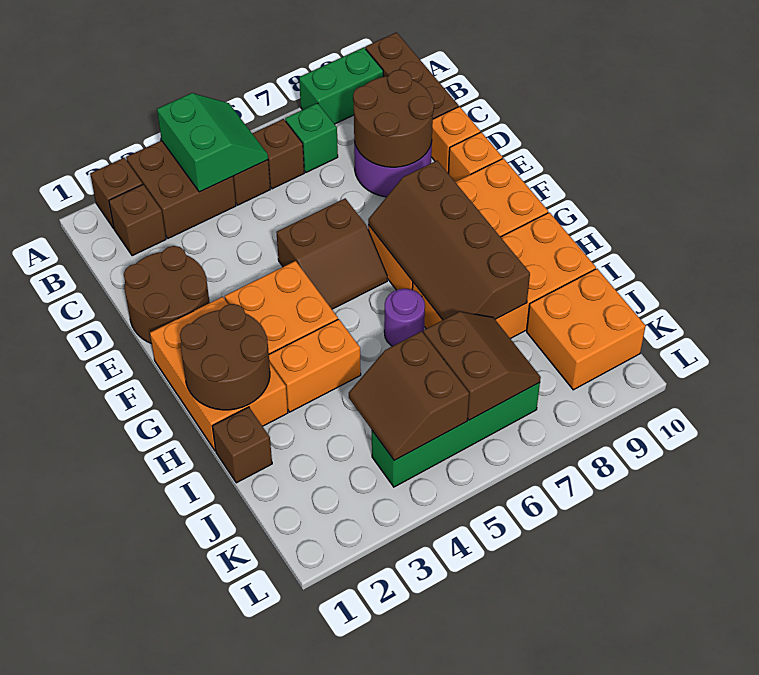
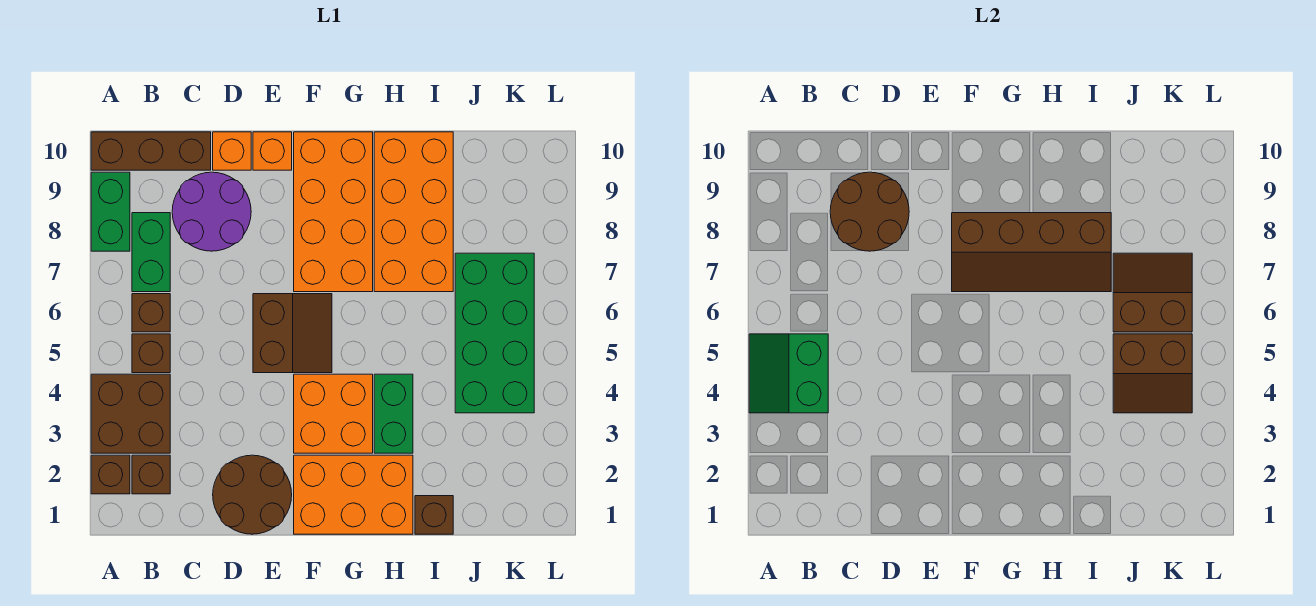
green 2x2 slope [157,93,268,192] -> green 2x2 slope turned to [749,334,828,413]
green 1x1 brick [285,103,338,172] -> green 1x2 brick [132,213,170,292]
brown 2x2 round brick [180,304,270,410] -> none
orange 1x2 brick [269,319,361,412] -> green 1x2 brick [374,374,413,453]
purple 1x1 round brick [384,289,425,346] -> none
orange 2x2 brick [527,269,646,390] -> none
green 1x4 brick [372,382,540,487] -> green 2x4 brick [455,253,534,413]

